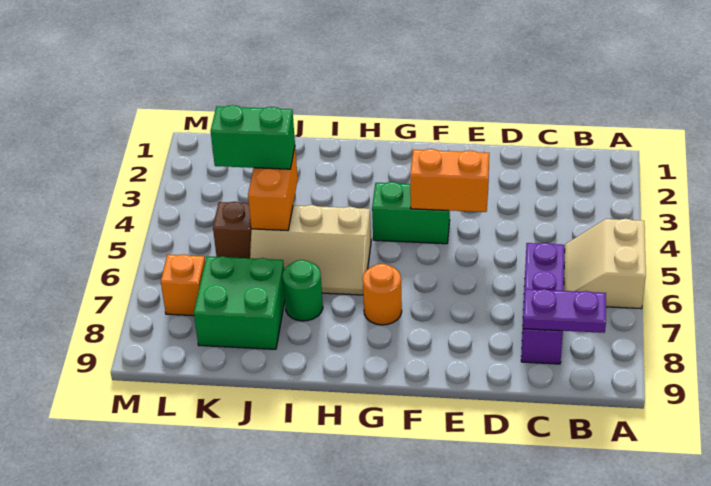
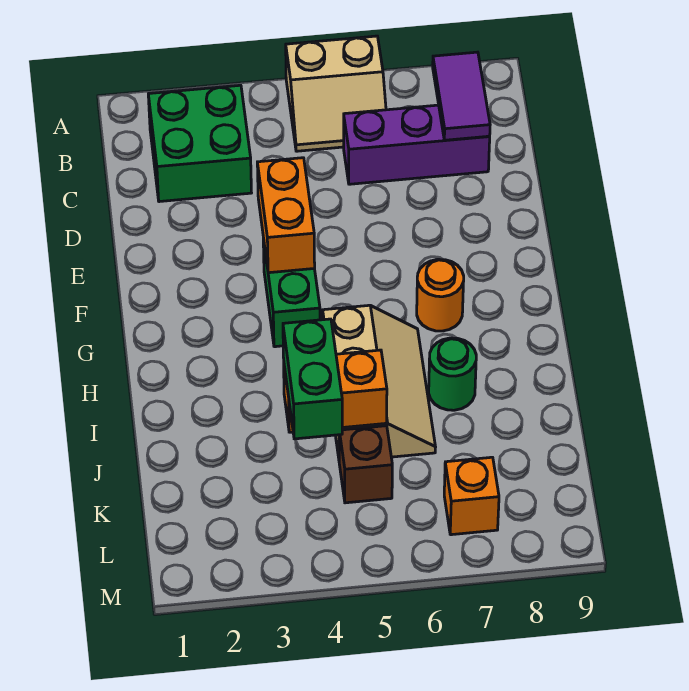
purple 1x2 plate [523,289,606,333] -> purple 1x2 tile [433,52,490,140]
green 2x2 brick [194,256,285,349] -> green 2x2 brick moved to [148,85,251,202]

